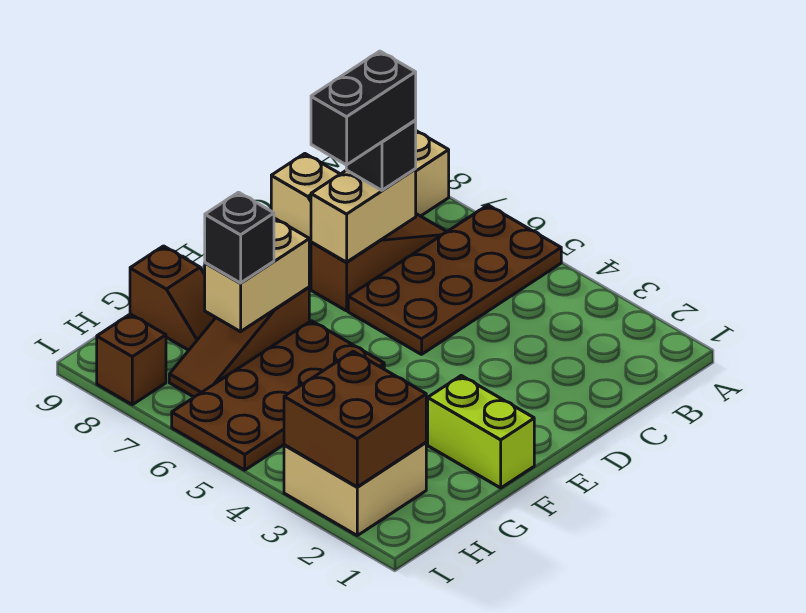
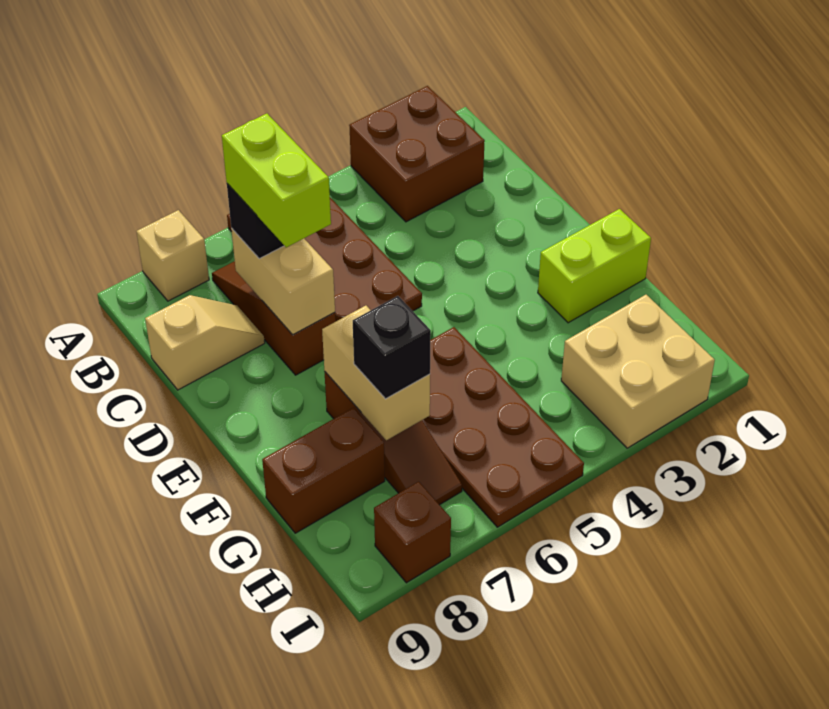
black 1x2 brick [311,51,416,165] -> lime 1x2 brick [222,114,331,247]
brown 1x2 slope [130,246,216,350] -> brown 1x2 brick [262,408,385,533]
brown 2x2 brick [284,351,426,487] -> brown 2x2 brick moved to [349,86,485,222]

